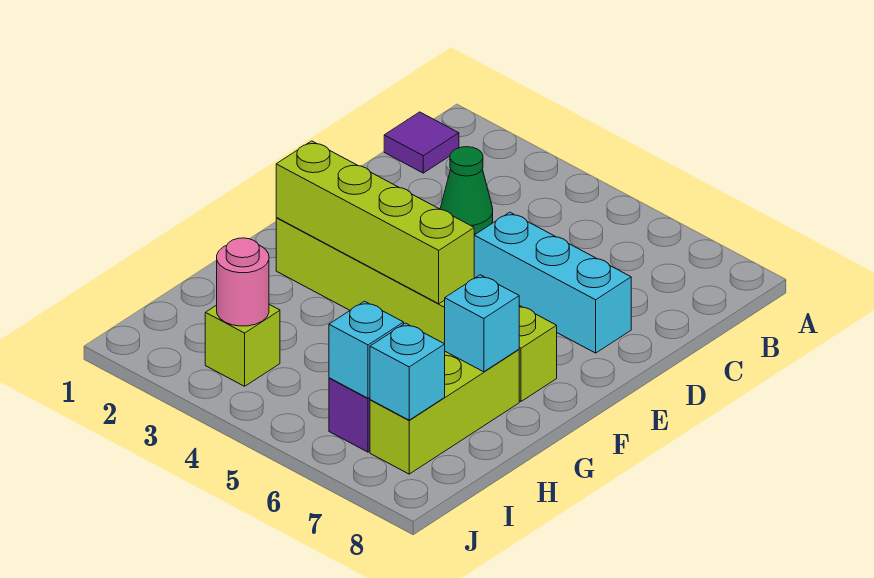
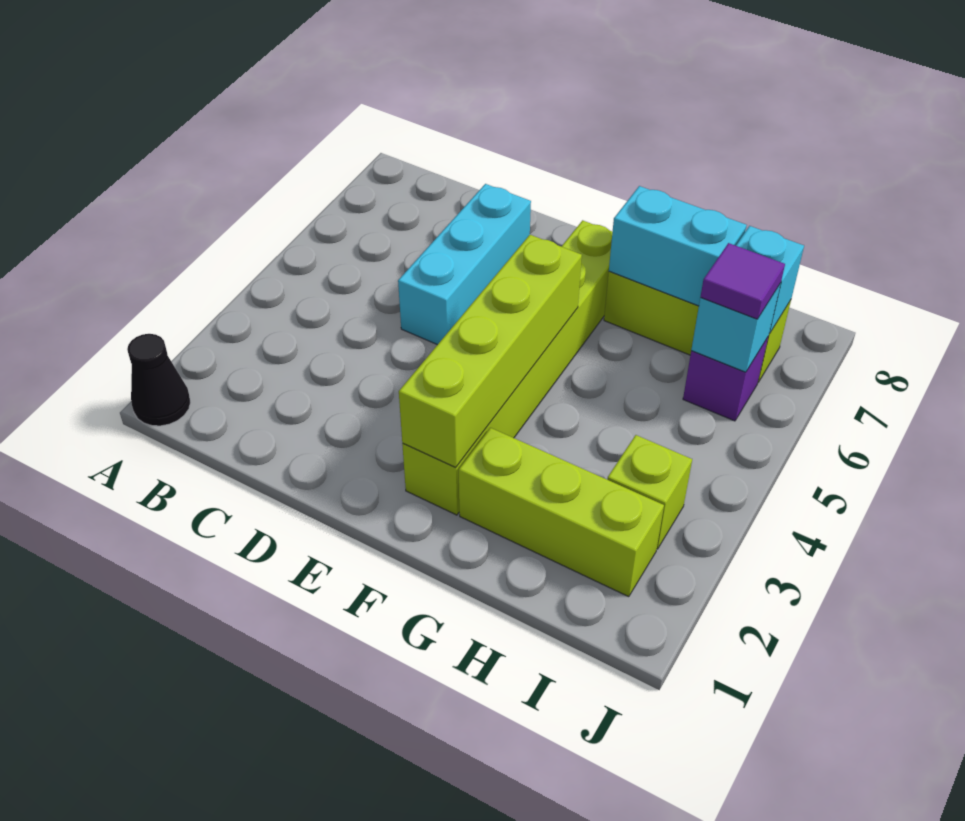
none -> black 1x1 cone [127,334,191,426]
purple 1x1 tile [384,112,459,173] -> purple 1x1 tile moved to [701,243,785,319]
green 1x1 cone [440,147,493,234] -> none
none -> lime 1x3 brick [459,428,664,597]
cyan 1x1 brick [445,275,519,372] -> cyan 1x2 brick [609,186,747,306]
pink 1x1 round brick [217,238,269,326] -> none

